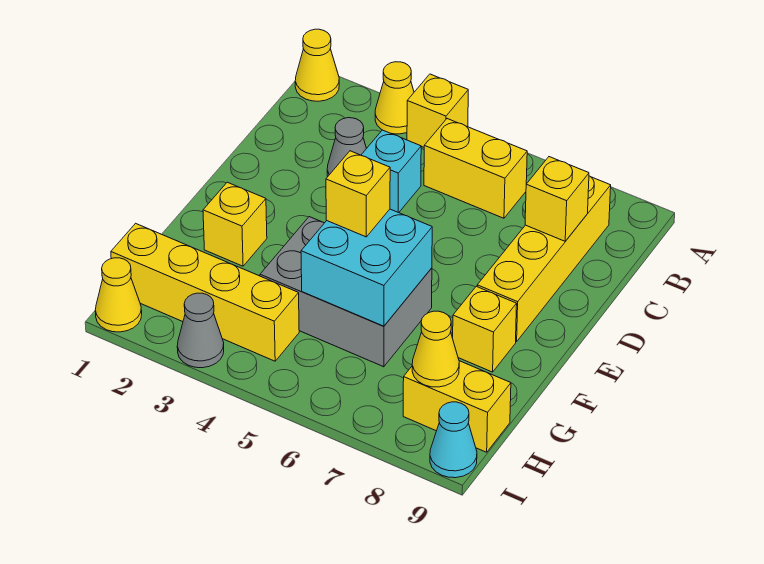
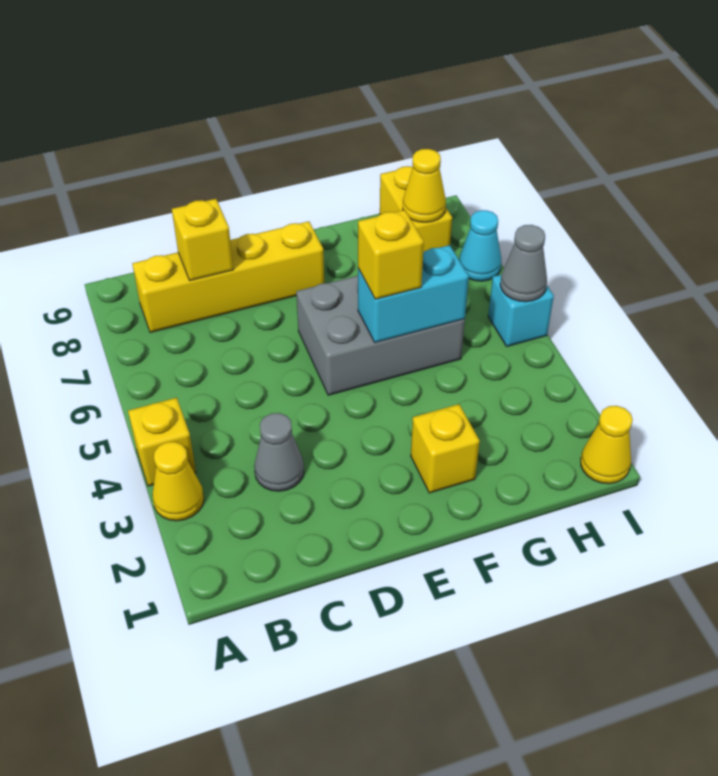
yellow 1x1 cone [295,29,339,101] -> none
yellow 1x2 brick [424,119,527,218] -> none
cyan 1x1 brick [361,130,421,213] -> cyan 1x1 brick moved to [488,275,554,346]
grey 2x3 brick [260,217,432,367] -> grey 2x3 brick turned to [296,276,465,395]
cyan 2x2 brick [301,209,432,326] -> cyan 1x2 brick [358,245,469,342]
yellow 1x1 brick [453,286,517,372] -> none
yellow 1x4 brick [111,223,299,361] -> none
grey 1x1 cone [177,293,224,368] -> grey 1x1 cone moved to [500,225,547,302]
cyan 1x1 cone [430,402,477,478] -> cyan 1x1 cone moved to [459,210,501,281]

